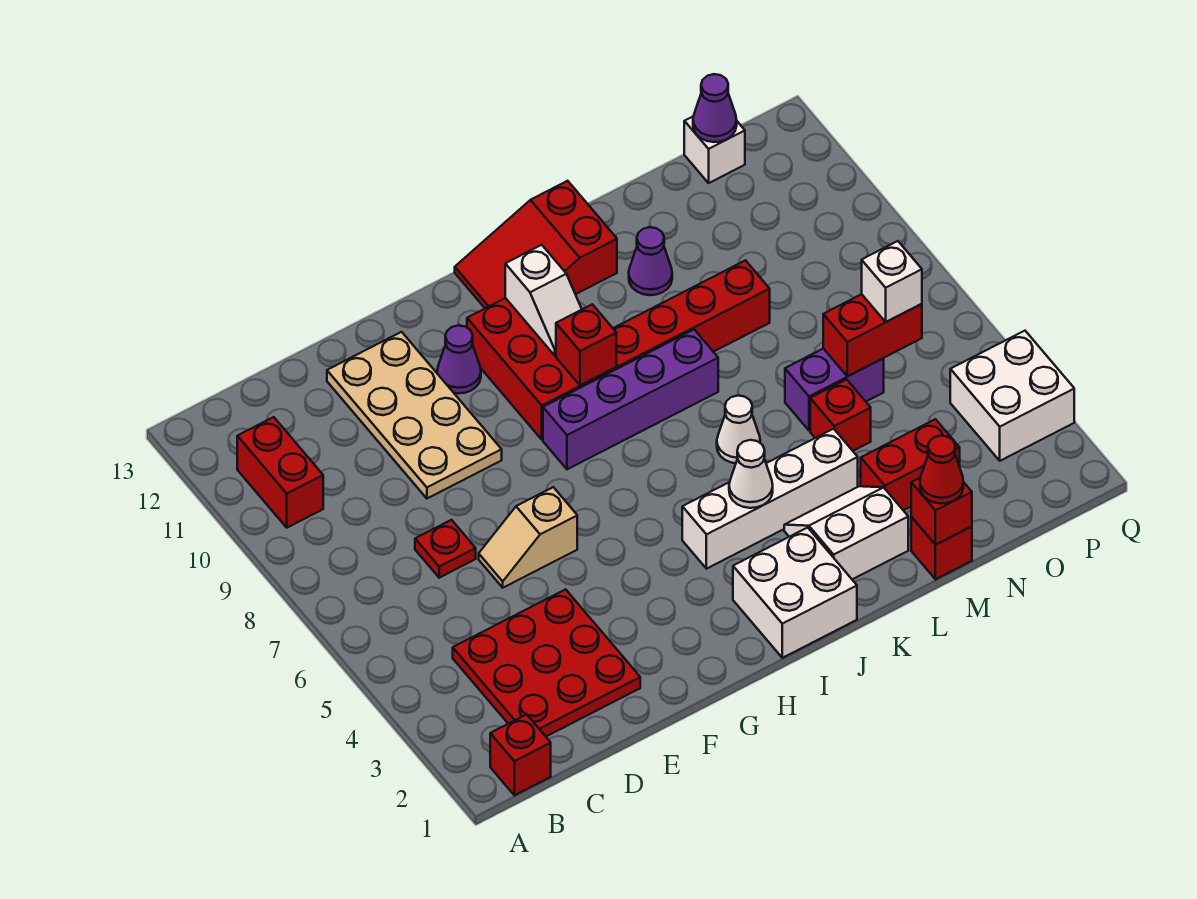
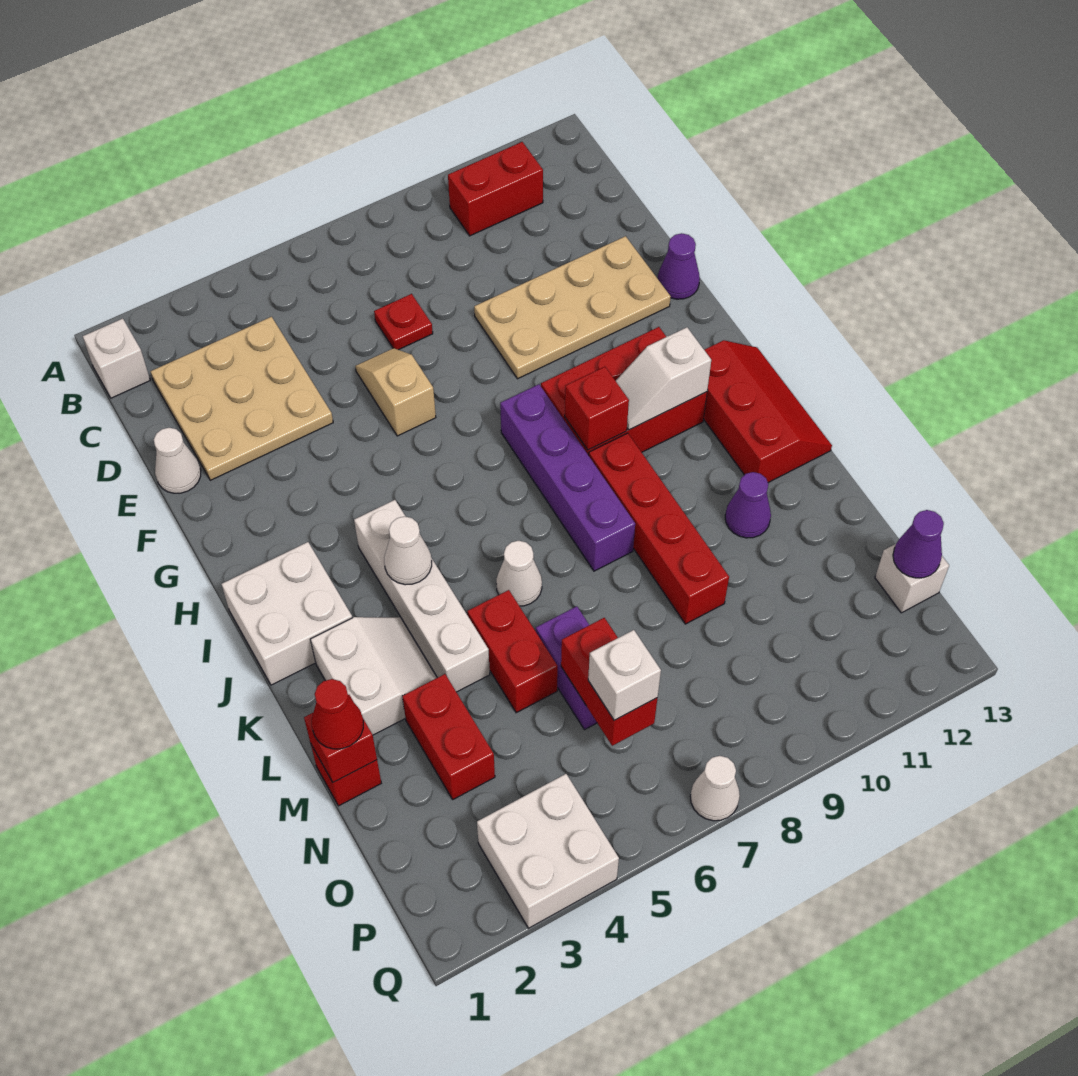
red 1x1 brick [490,714,551,795] -> white 1x1 brick [83,319,150,398]
red 3x3 plate [453,589,640,736] -> tan 3x3 plate [150,317,333,480]
none -> white 1x1 cone [154,428,201,493]
purple 1x1 cone [437,325,481,393] -> purple 1x1 cone moved to [658,233,700,299]
red 2x3 slope [455,181,617,308] -> red 2x3 slope turned to [704,340,832,483]
red 1x1 brick [810,379,871,451] -> red 1x2 brick [467,590,558,713]
none -> white 1x1 cone [690,756,740,821]

